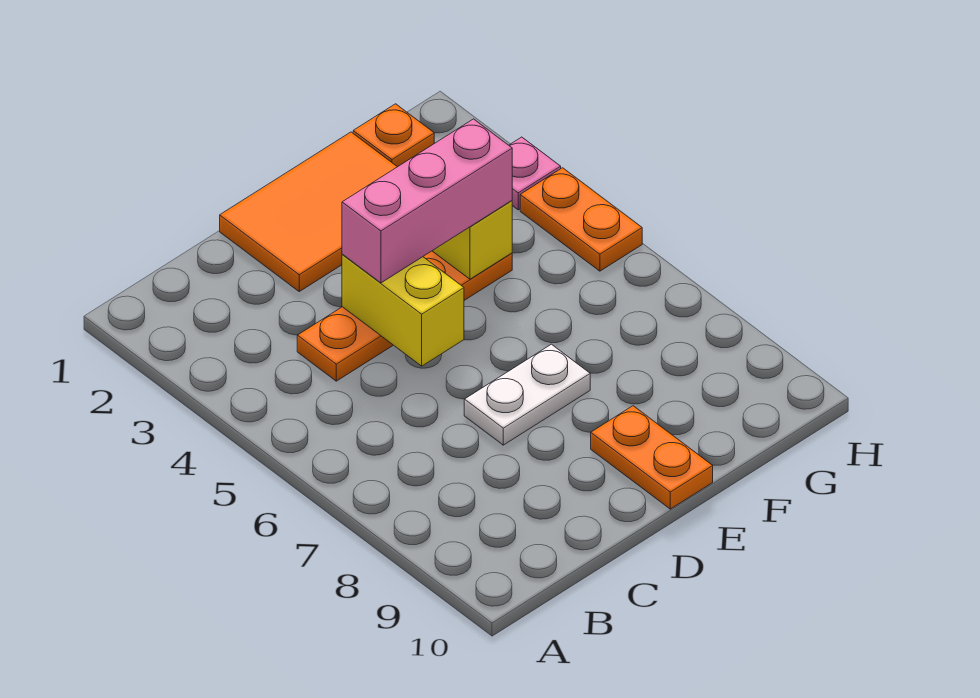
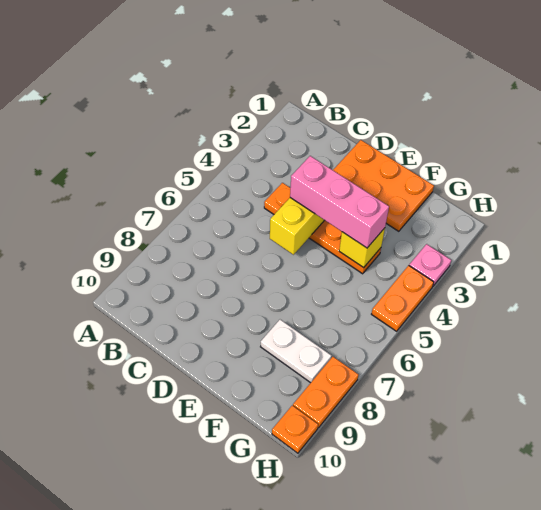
orange 2x3 tile [220,132,397,291] -> orange 2x3 plate [333,140,434,231]
white 1x2 plate [464,344,590,445] -> white 1x2 plate moved to [261,320,331,383]
orange 1x2 plate [591,406,713,509] -> orange 1x2 plate moved to [293,357,359,428]
orange 1x1 plate [353,104,434,167] -> orange 1x1 plate moved to [272,405,318,453]

